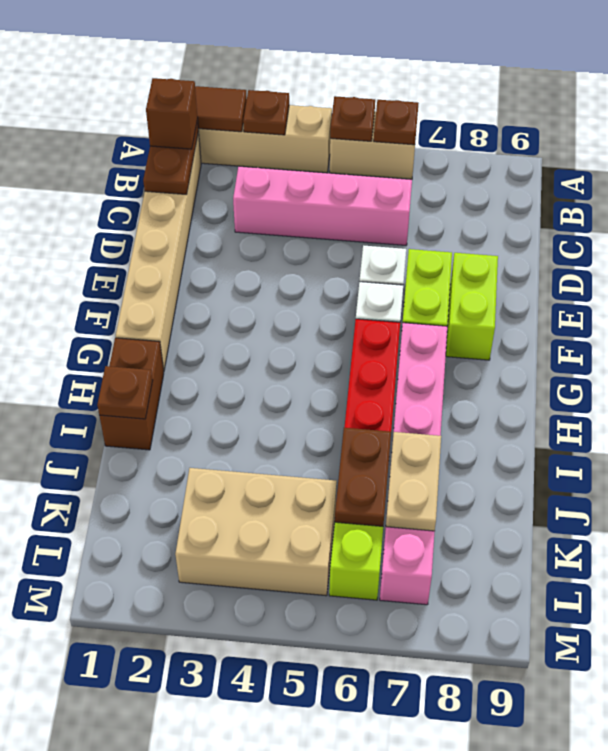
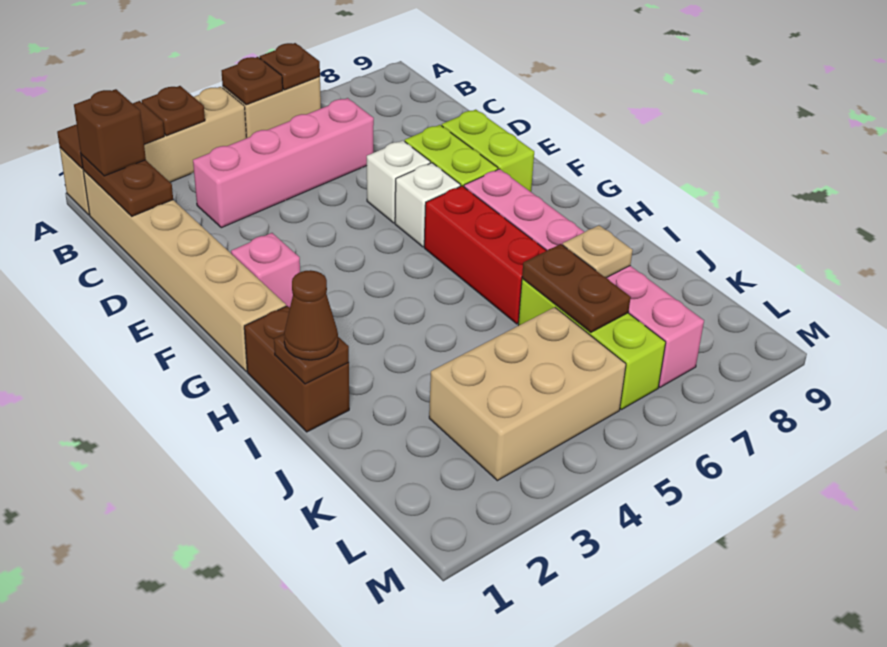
none -> pink 1x1 brick [231,233,300,308]
none -> brown 1x1 cone [284,270,338,360]
tan 1x2 plate [386,432,441,531] -> tan 1x1 plate [563,225,633,278]

